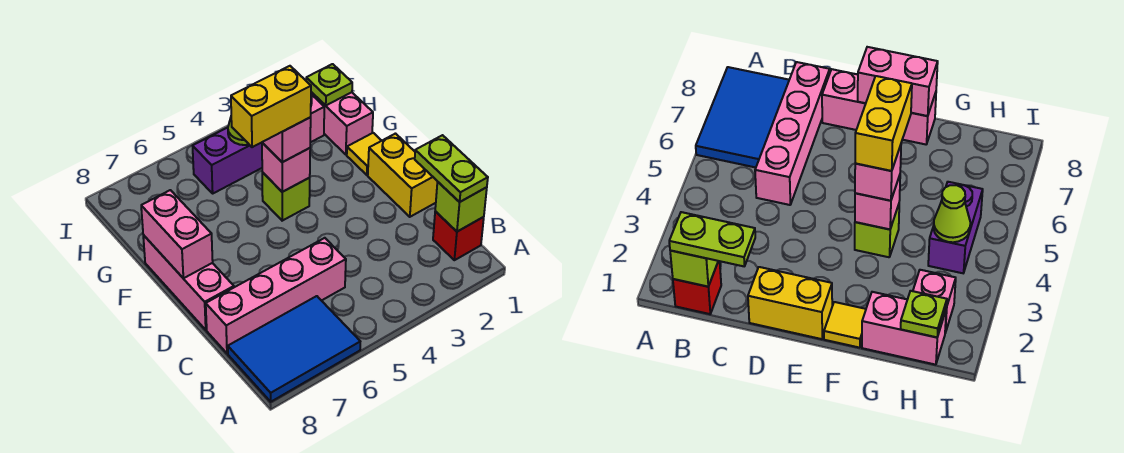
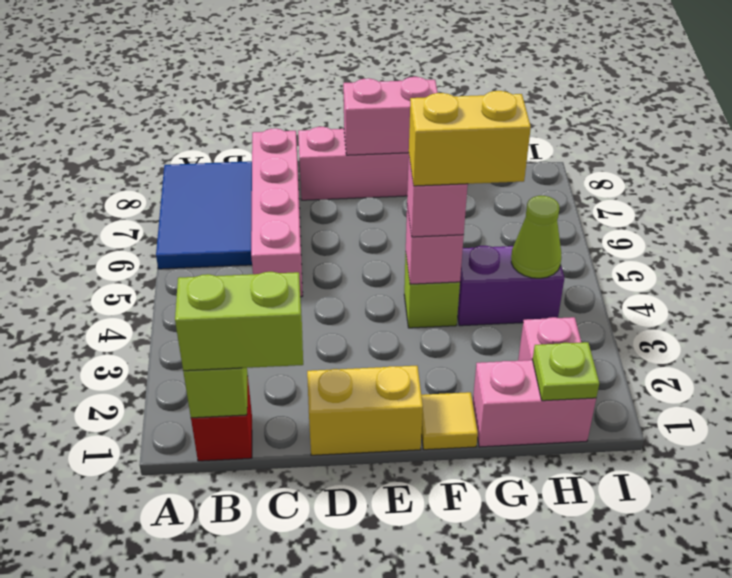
lime 1x2 plate [415,135,488,202] -> lime 1x2 brick [175,272,303,371]
yellow 1x2 brick [231,66,311,147] -> yellow 1x2 brick turned to [409,91,531,186]
purple 1x2 brick [193,128,262,193] -> purple 1x2 brick turned to [457,246,565,326]

